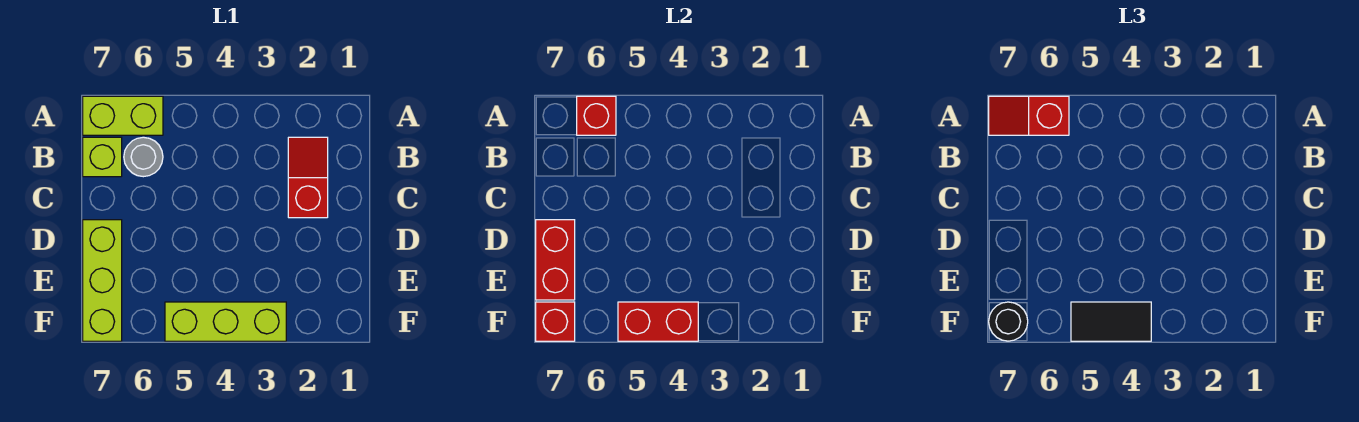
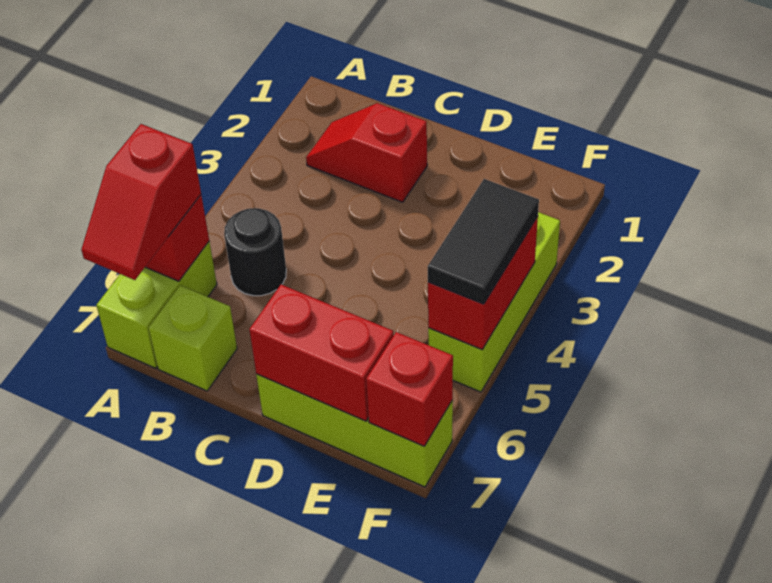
grey 1x1 round brick [124,137,163,177] -> none
black 1x1 round brick [989,302,1028,341] -> black 1x1 round brick moved to [224,208,286,296]

